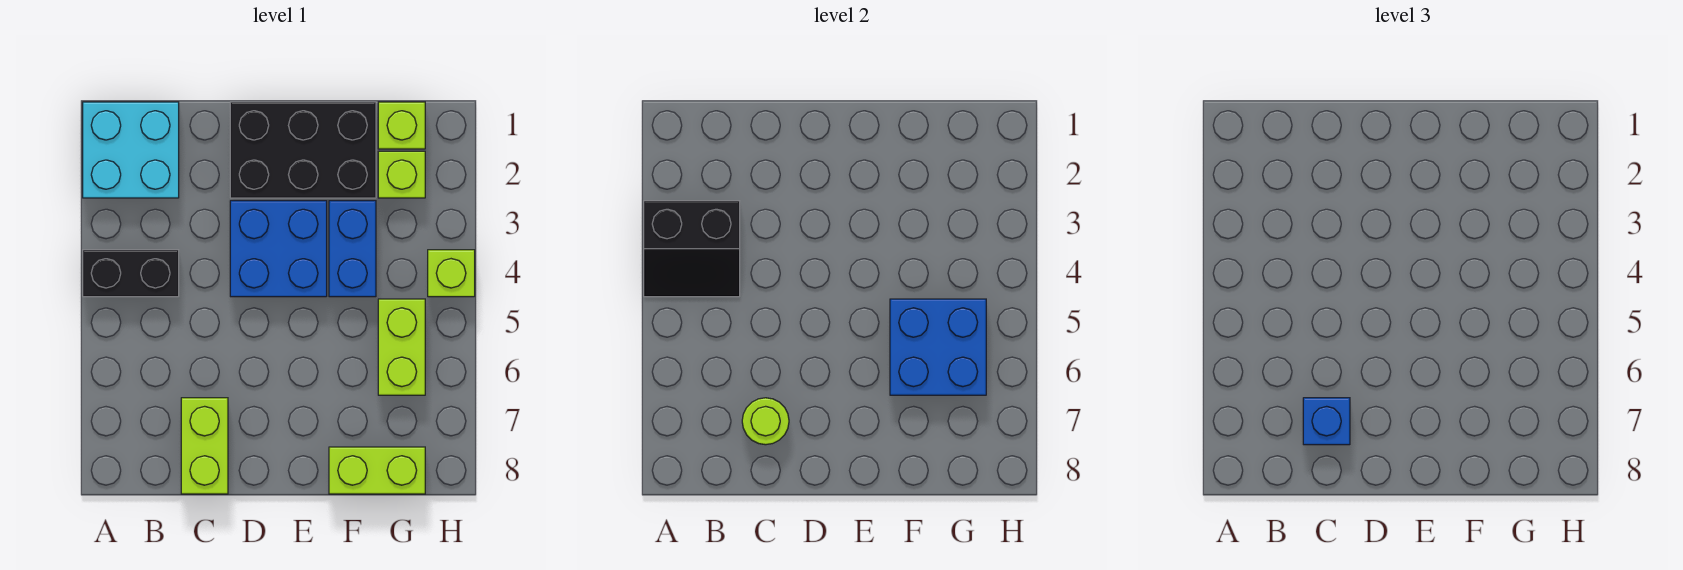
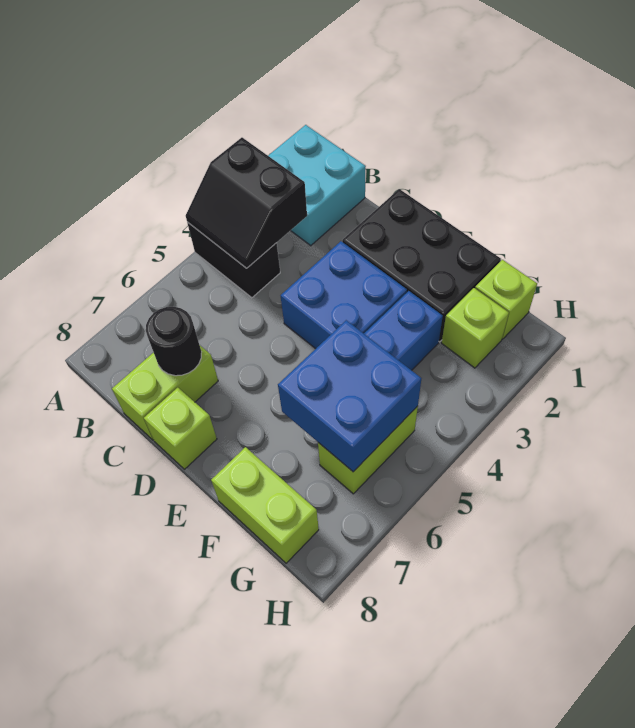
lime 1x1 round brick [742,398,789,445] -> black 1x1 round brick [146,307,201,376]
blue 1x1 brick [1303,398,1350,445] -> none
lime 1x1 brick [428,250,475,297] -> lime 1x1 brick moved to [144,388,217,469]

